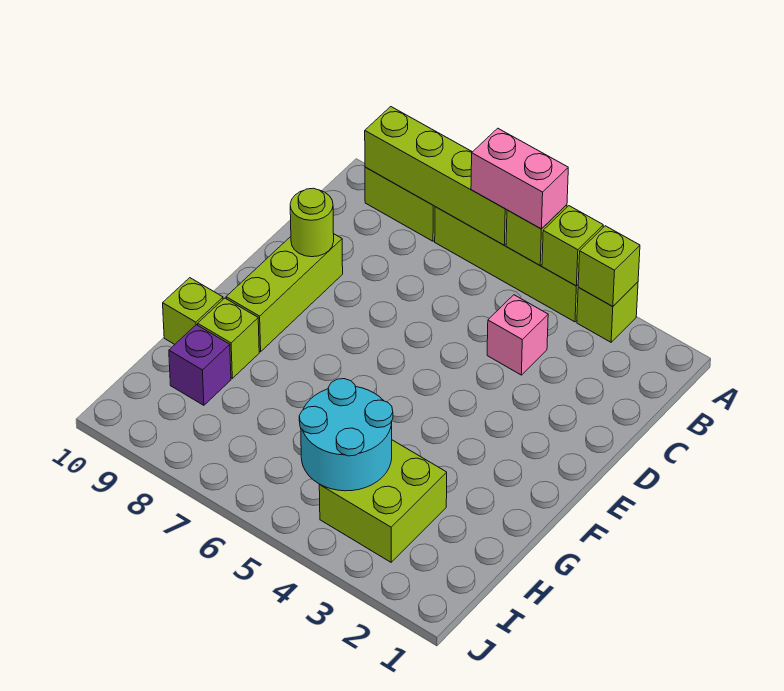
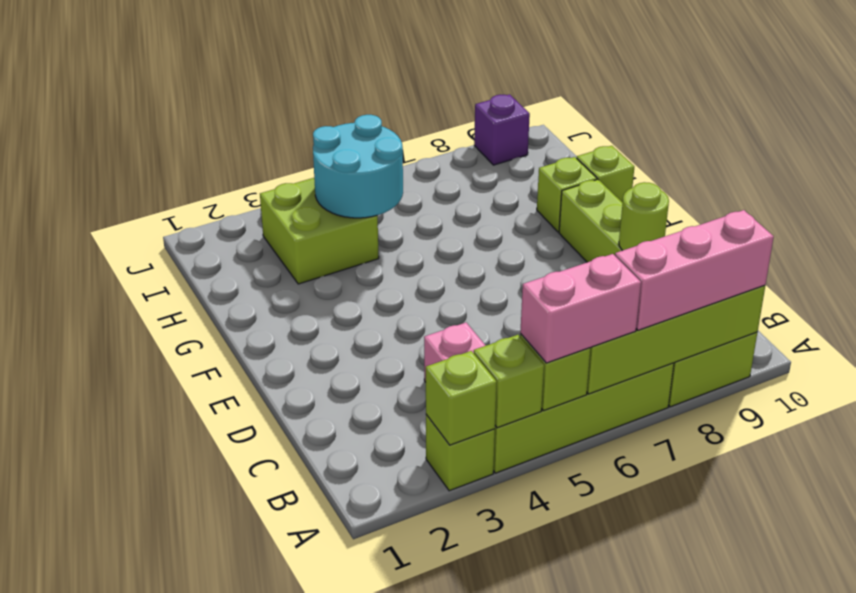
none -> pink 1x3 brick [615,210,774,330]
purple 1x1 brick [169,325,231,405] -> purple 1x1 brick moved to [474,94,530,165]

